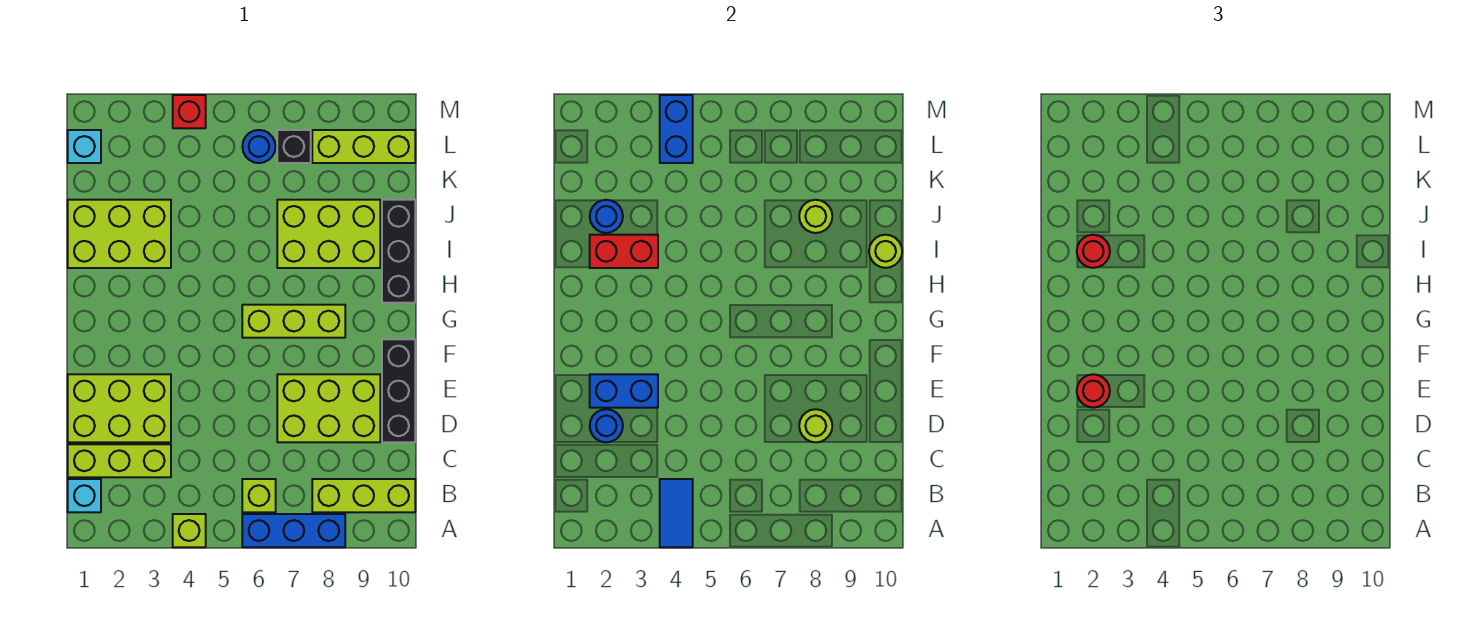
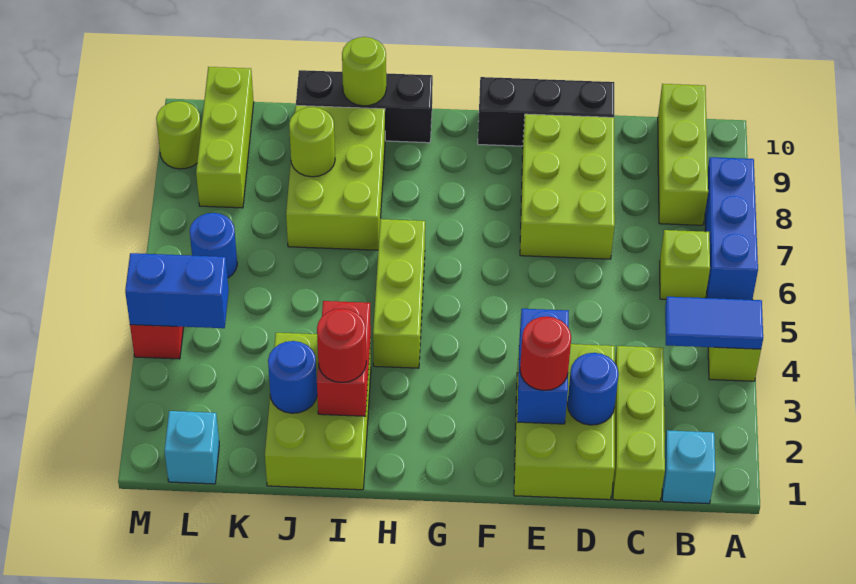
lime 1x1 round brick [799,409,832,442] -> lime 1x1 round brick moved to [156,101,201,169]
lime 1x3 brick [242,305,345,338] -> lime 1x3 brick moved to [373,219,425,368]
black 1x1 brick [277,130,311,163] -> none

